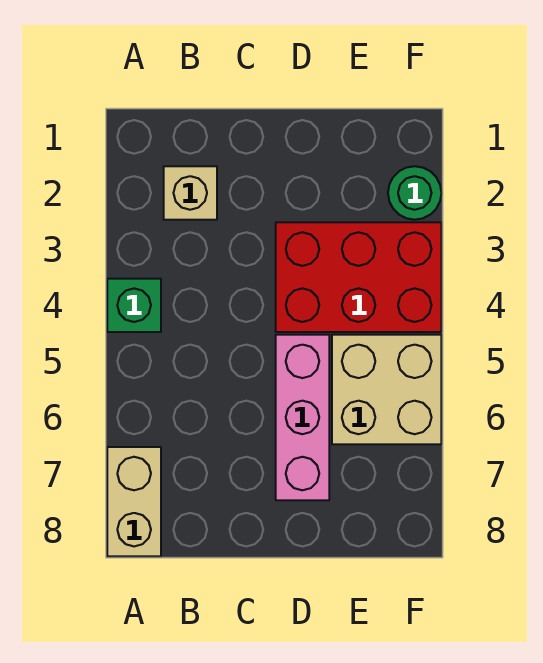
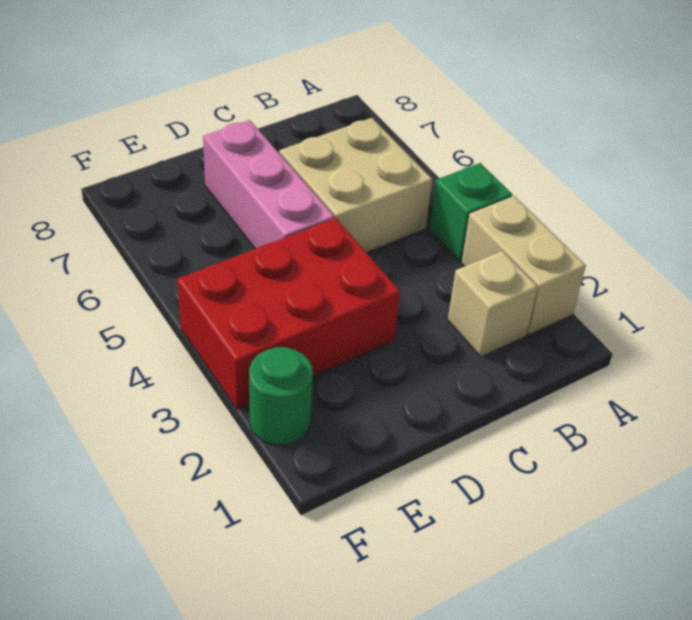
tan 1x2 brick [107,447,161,556] -> tan 1x2 brick moved to [461,196,586,335]
tan 2x2 brick [332,335,441,444] -> tan 2x2 brick moved to [279,118,432,253]

